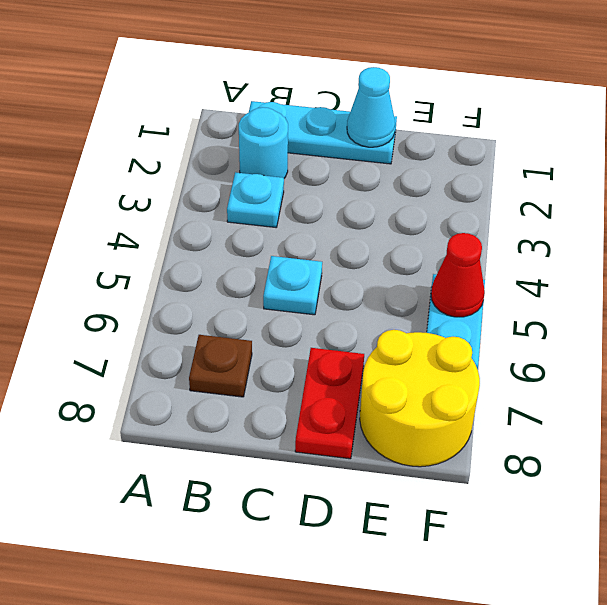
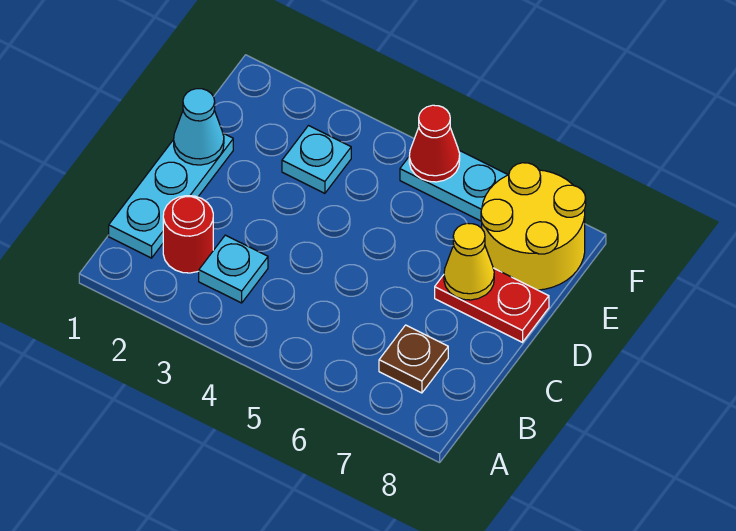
cyan 1x1 round brick [239,107,288,178] -> red 1x1 round brick [163,196,213,273]
cyan 1x1 plate [263,256,322,315] -> cyan 1x1 plate moved to [282,126,351,193]
none -> yellow 1x1 cone [444,223,494,300]

